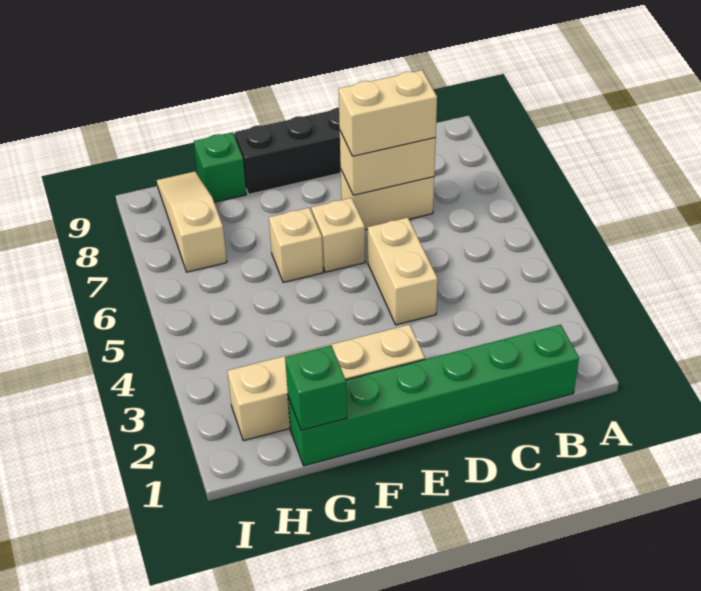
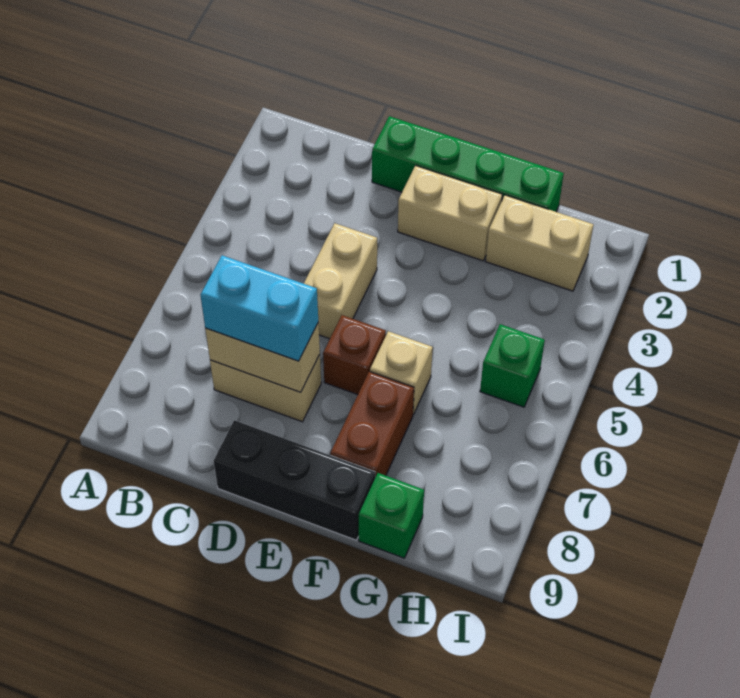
green 1x6 brick [288,325,579,466] -> green 1x4 brick [372,116,564,212]
tan 1x2 brick [339,70,437,156] -> cyan 1x2 brick [201,255,318,361]
tan 1x1 brick [312,198,365,272] -> brown 1x1 brick [323,315,386,395]
none -> brown 1x2 brick [330,372,414,477]
green 1x1 brick [285,345,347,430] -> green 1x1 brick moved to [480,324,545,407]
tan 1x3 slope [157,172,227,272] -> none

